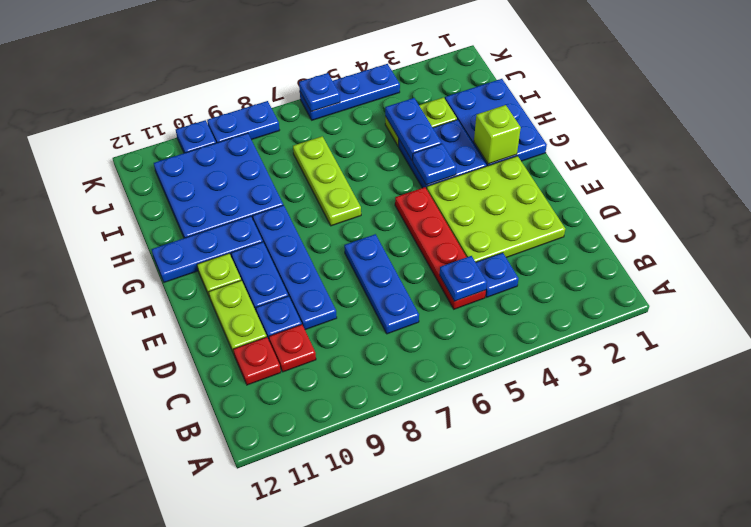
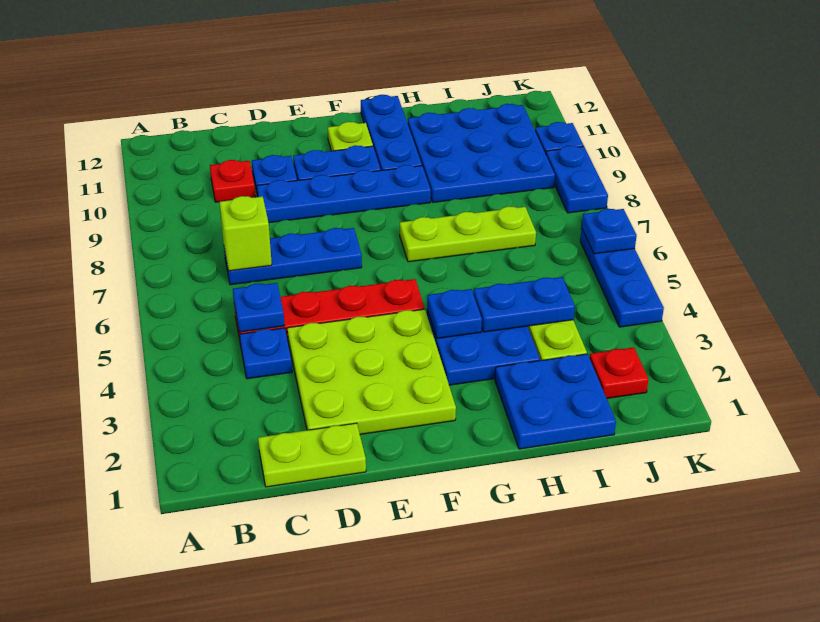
red 1x1 plate [233,337,281,385] -> red 1x1 plate moved to [589,347,649,398]
lime 1x2 plate [209,280,267,354] -> lime 1x2 plate moved to [258,423,366,487]
blue 2x3 plate [445,79,547,166] -> blue 2x2 plate [495,354,616,449]
lime 1x1 brick [474,105,521,164] -> lime 1x1 brick moved to [219,196,272,271]

